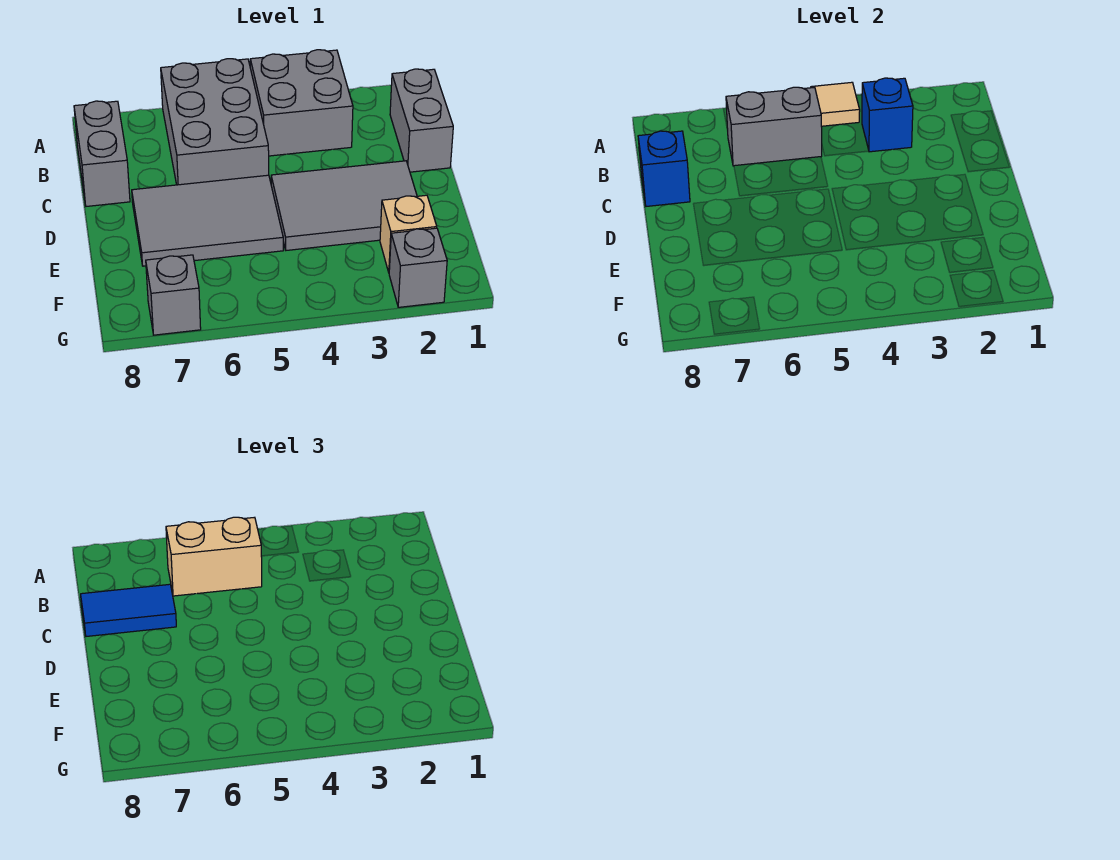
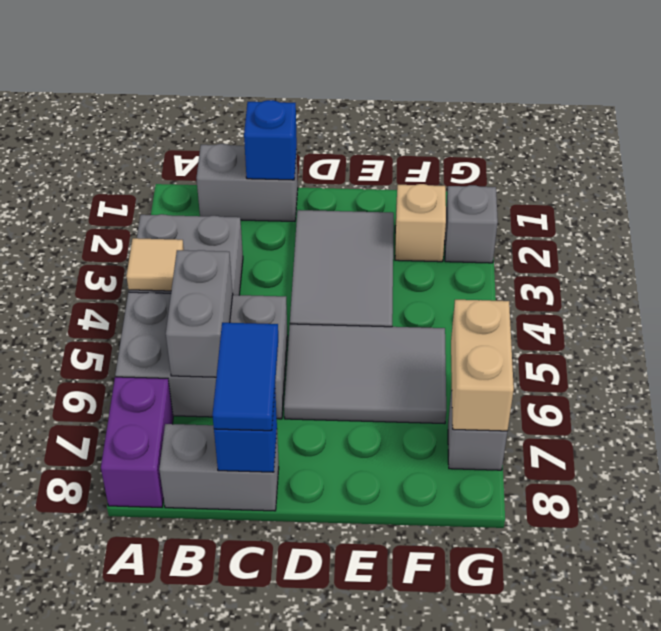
none -> purple 1x2 brick [101,377,173,507]
blue 1x1 brick [862,78,913,152] -> blue 1x1 brick moved to [244,100,297,180]
tan 1x2 brick [166,517,262,596] -> tan 1x2 brick moved to [451,300,514,431]
grey 2x3 tile [132,175,283,266] -> grey 2x3 tile turned to [284,324,446,424]

